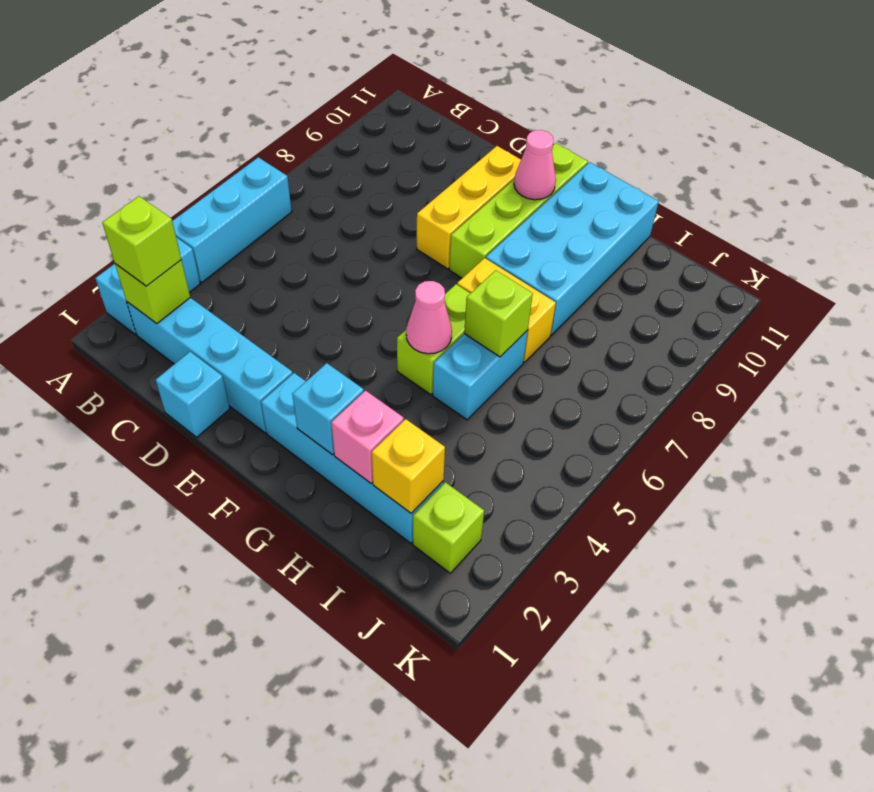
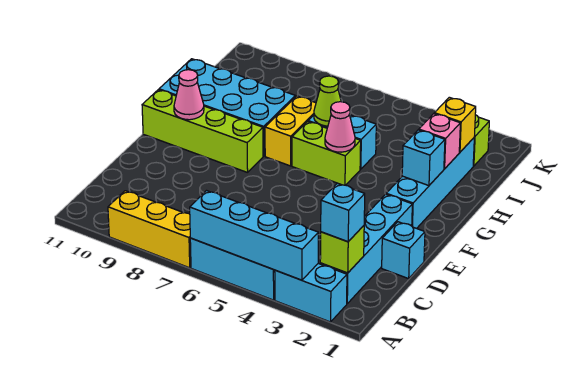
none -> cyan 1x4 brick [190,191,318,280]
lime 1x1 brick [102,196,181,286] -> cyan 1x1 brick [321,183,365,242]
yellow 1x3 brick [417,146,521,269] -> yellow 1x3 brick moved to [108,191,191,268]
lime 1x1 brick [464,270,533,357] -> lime 1x1 cone [314,76,341,126]

